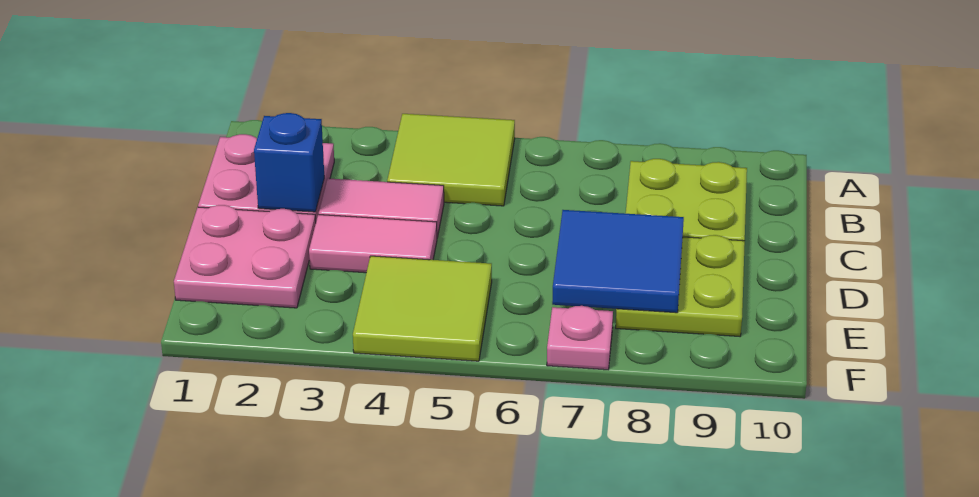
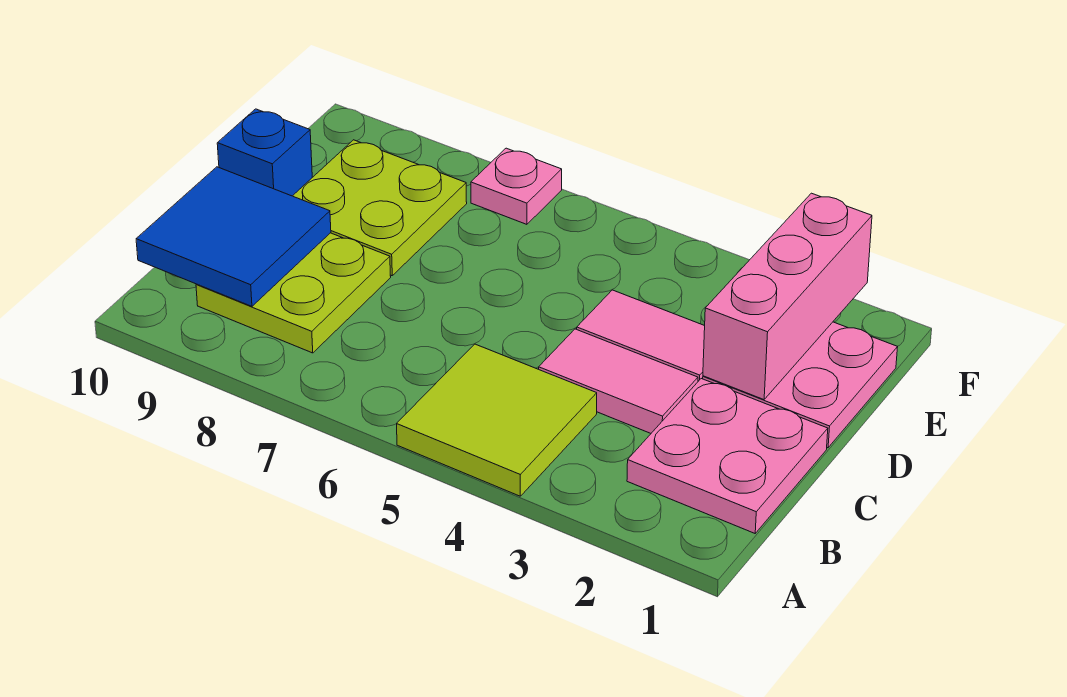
blue 1x1 brick [254,113,324,212] -> blue 1x1 brick moved to [217,109,312,196]
none -> pink 1x3 brick [703,193,872,400]
blue 2x2 tile [552,210,684,313] -> blue 2x2 tile moved to [136,167,331,306]
lime 2x2 tile [353,256,492,361] -> none

